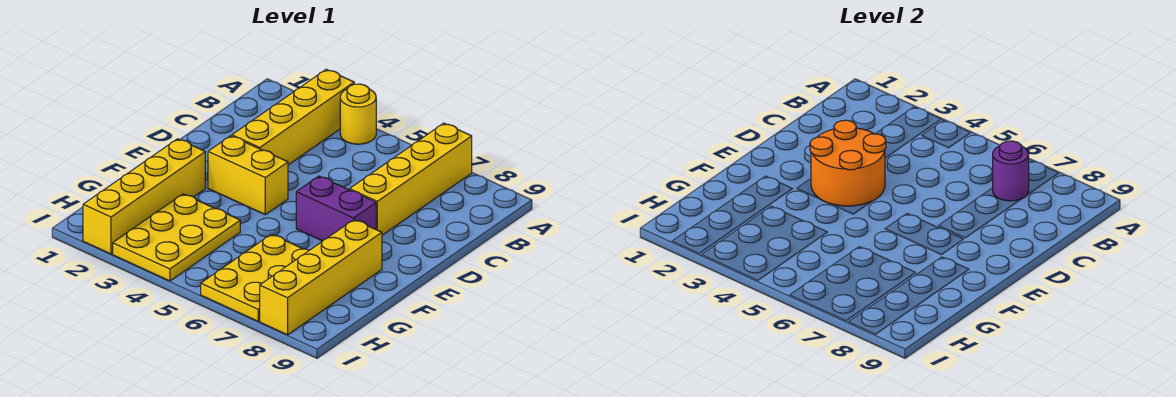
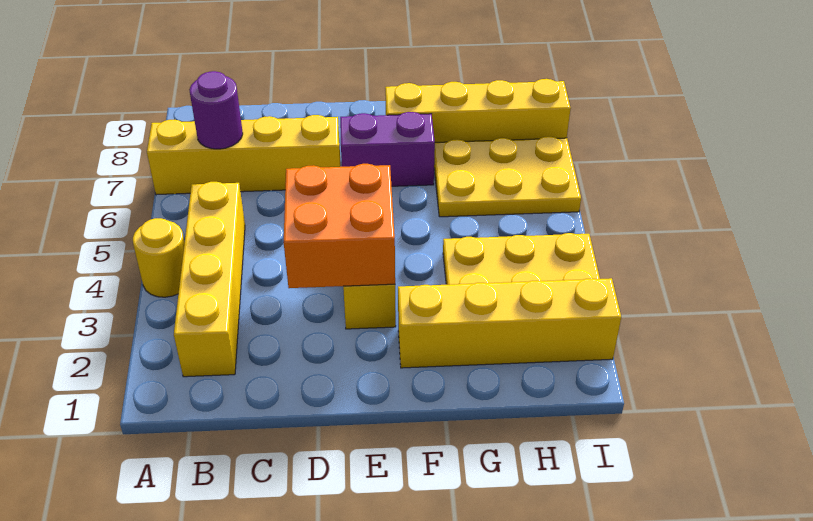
yellow 1x4 brick [232,69,354,165] -> yellow 1x4 brick turned to [174,182,245,377]
orange 2x2 round brick [810,120,886,206] -> orange 2x2 brick [284,164,395,288]
purple 1x2 brick [296,176,376,241] -> purple 1x2 brick turned to [340,112,435,186]

